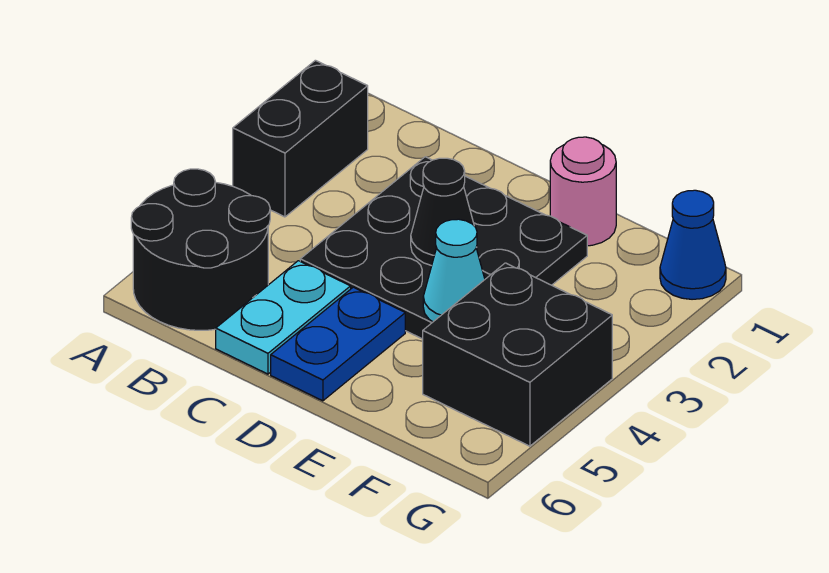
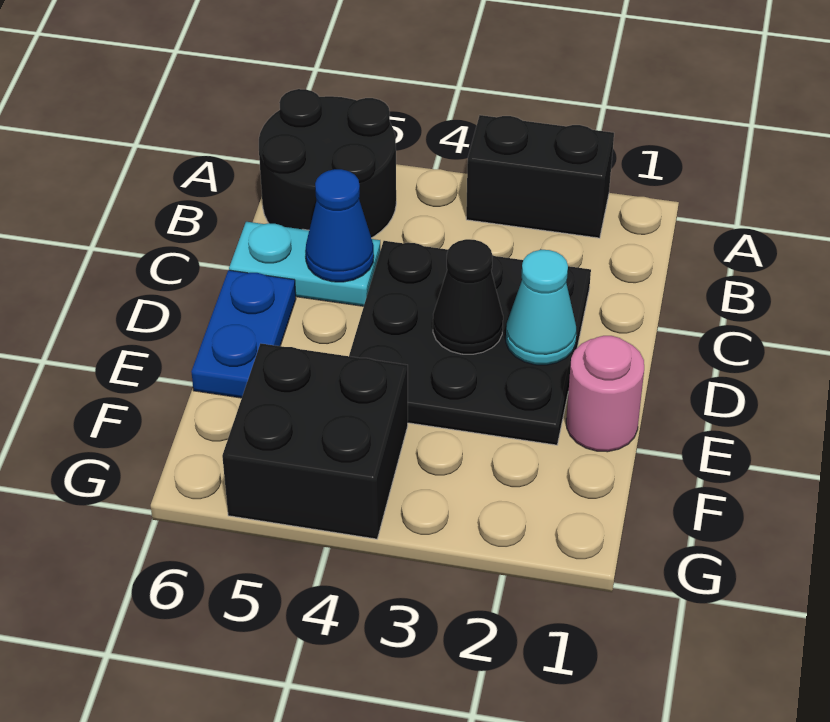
blue 1x2 plate [271,287,405,401] -> blue 1x2 plate turned to [191,270,296,398]
cyan 1x1 cone [423,219,485,322] -> cyan 1x1 cone moved to [506,250,576,365]
blue 1x1 cone [660,190,726,299] -> blue 1x1 cone moved to [305,169,374,282]

